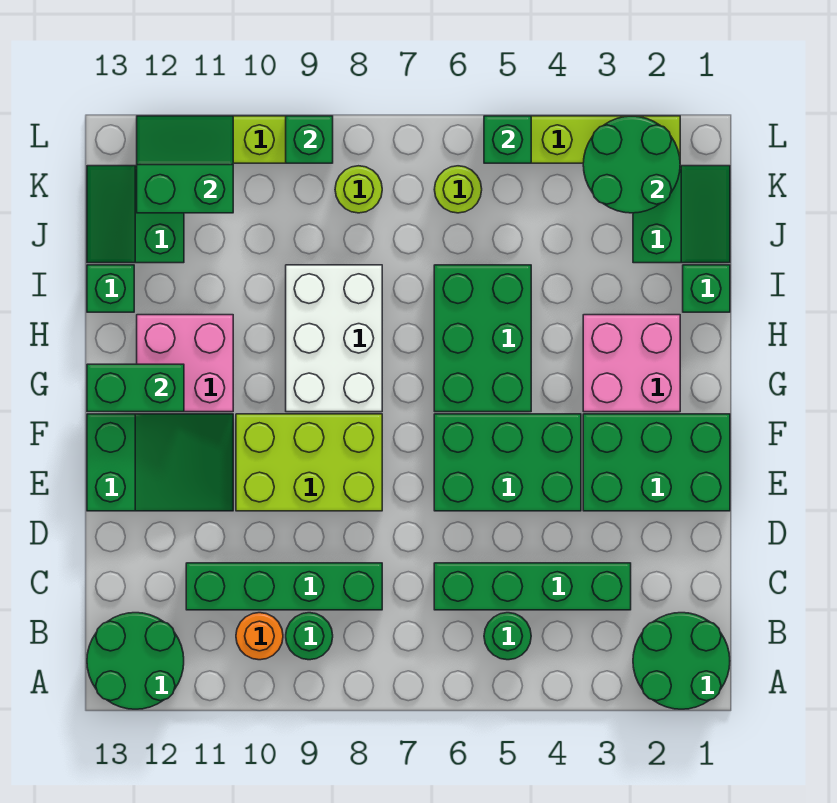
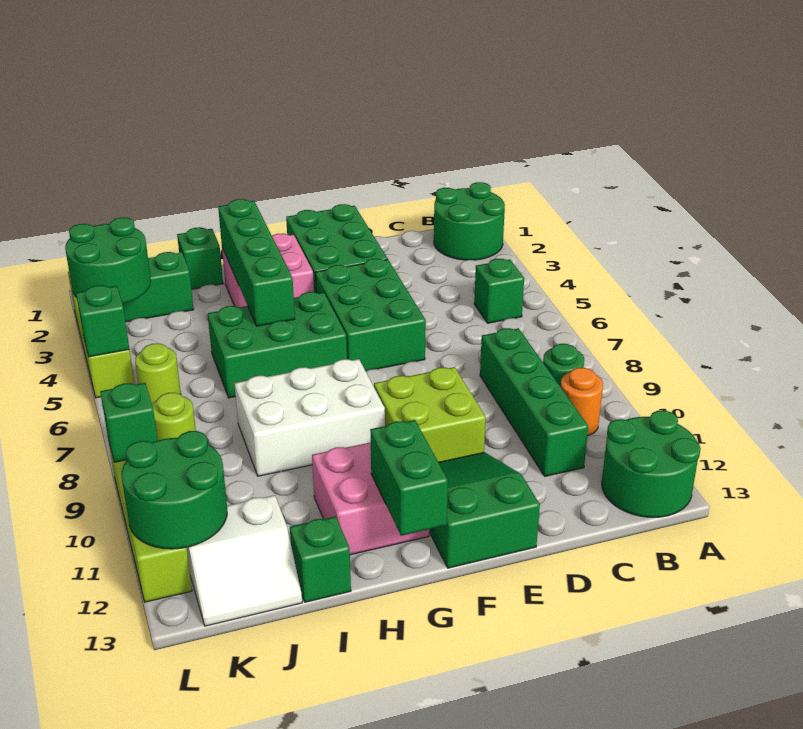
green 1x1 round brick [484,613,531,660] -> green 1x1 brick [474,259,524,323]
green 1x4 brick [434,563,631,610] -> green 1x4 brick moved to [218,199,295,326]
lime 2x3 brick [236,414,382,511] -> lime 2x2 brick [374,367,486,462]
green 2x2 slope [87,166,184,263] -> white 2x2 slope [186,495,302,626]
green 2x2 slope [137,116,233,213] -> green 2x2 round brick [121,431,227,549]

